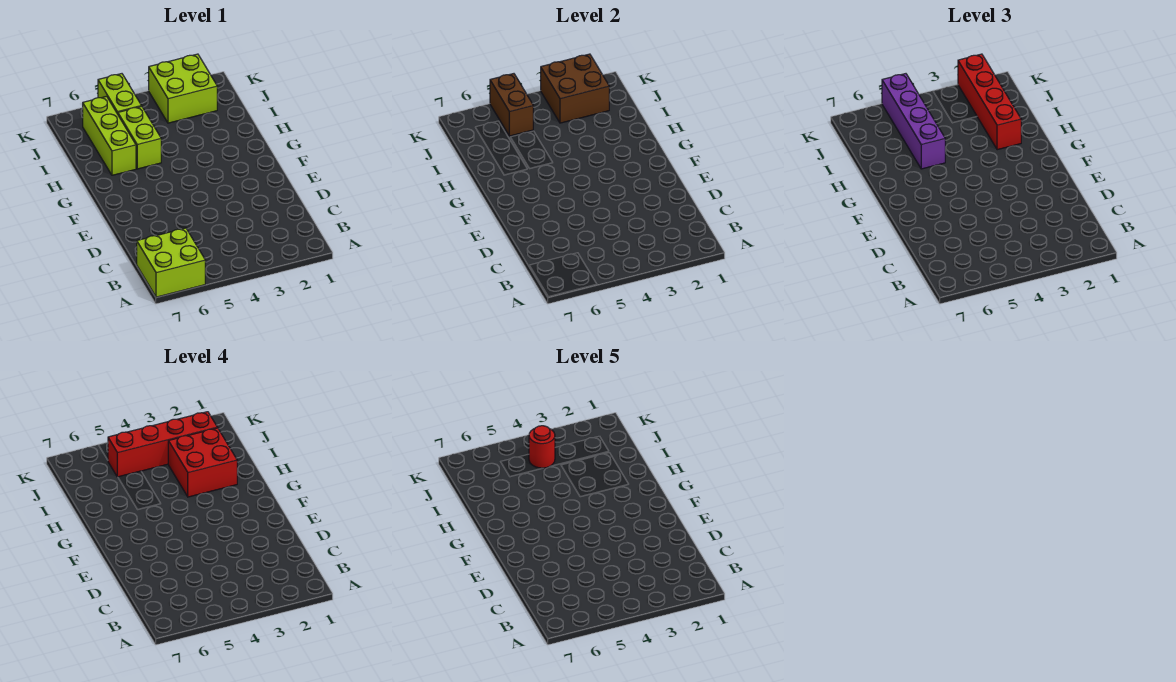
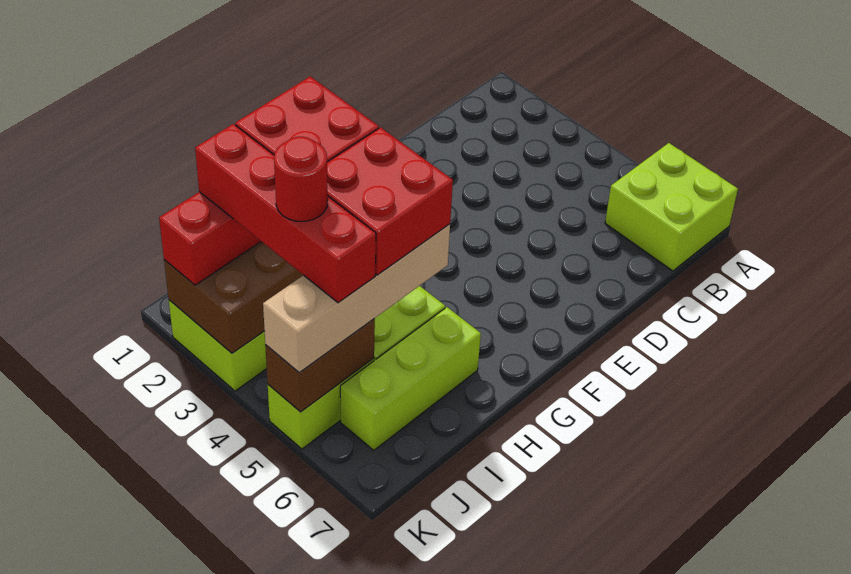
none -> red 2x2 brick [327,127,453,275]
purple 1x4 brick [882,74,945,169] -> tan 1x4 brick [263,224,450,372]

